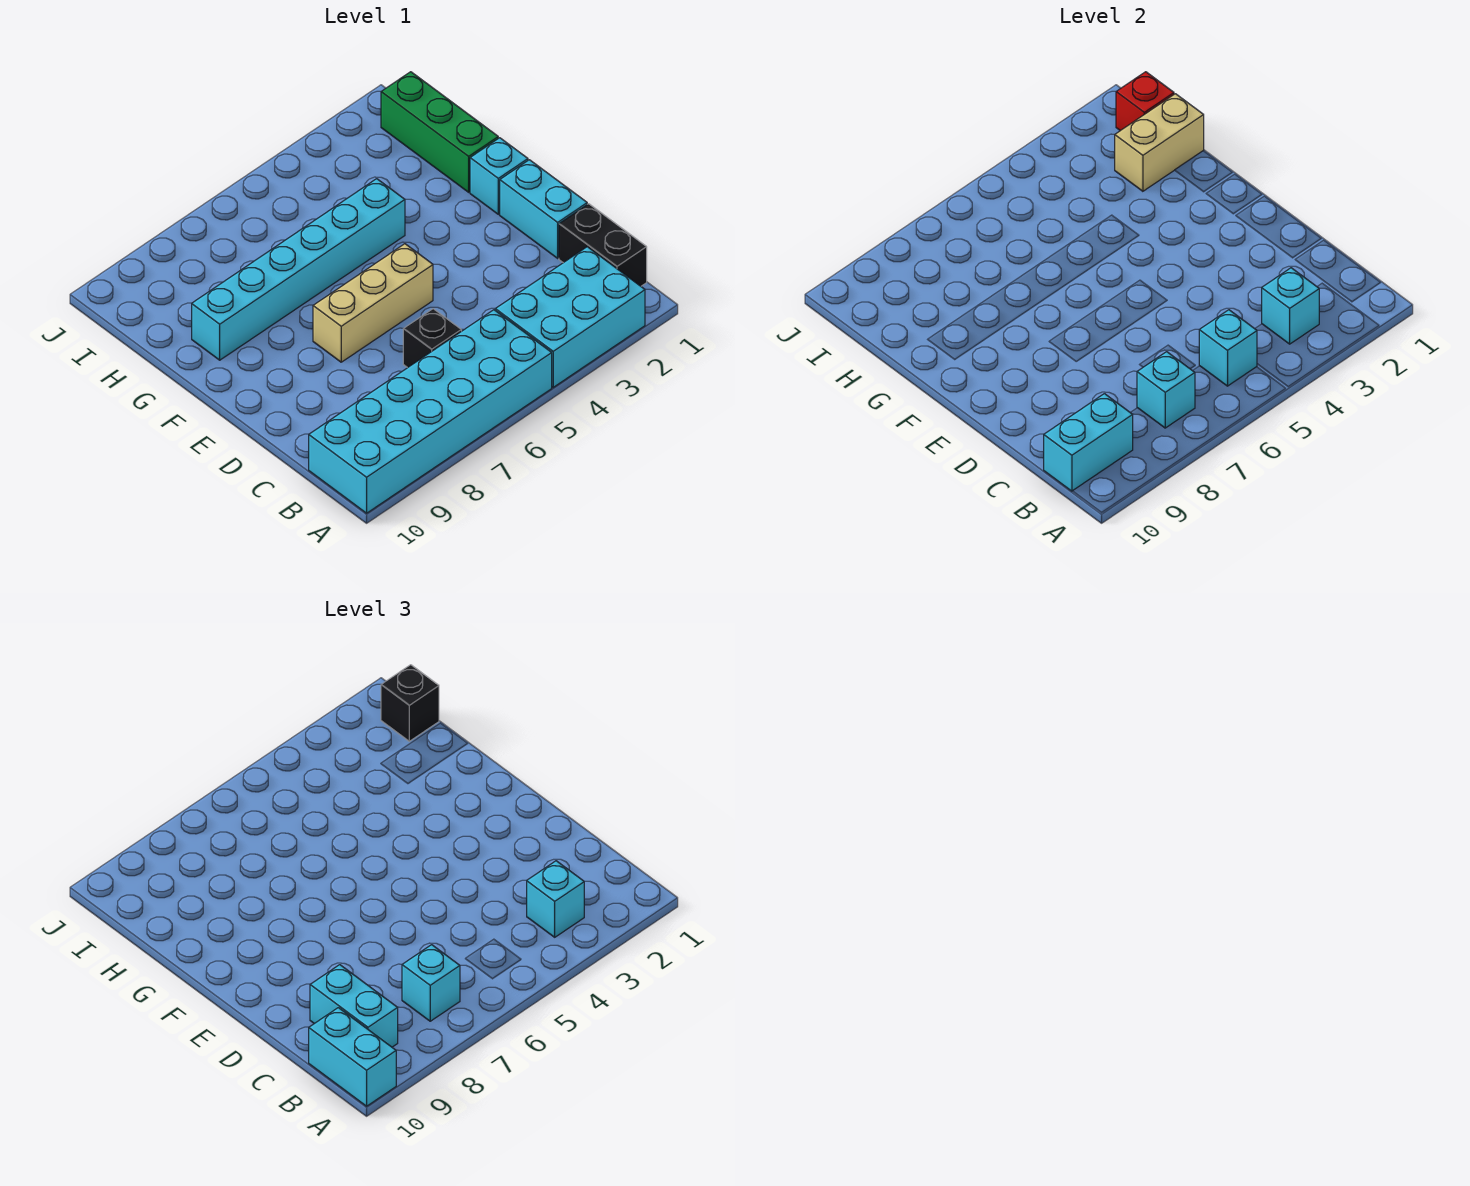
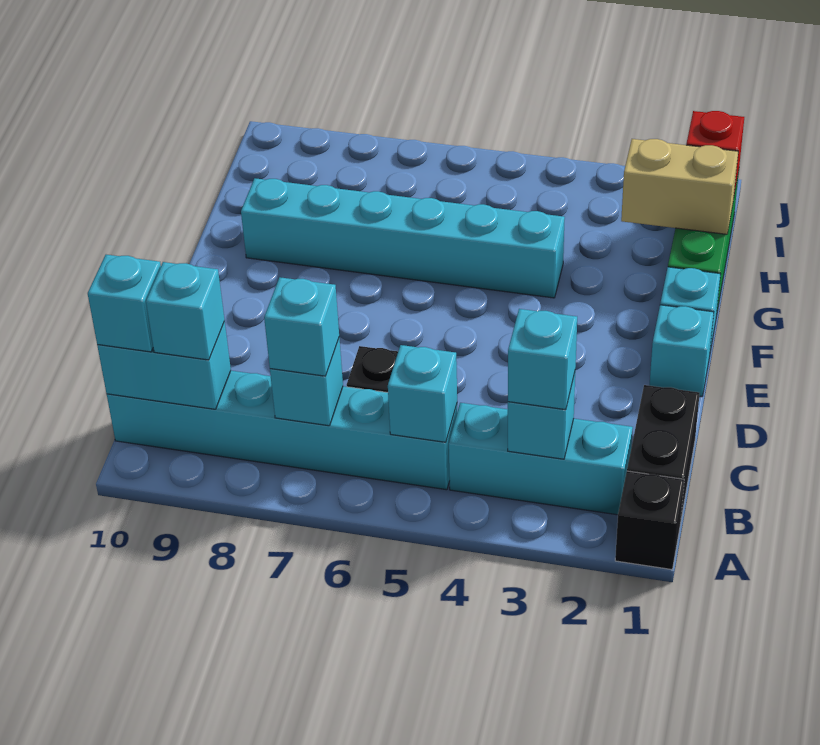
cyan 2x3 brick [495,247,645,387] -> cyan 1x3 brick [449,403,633,515]
cyan 2x6 brick [309,310,552,513] -> cyan 1x6 brick [107,371,457,490]
cyan 1x2 brick [309,1008,396,1106] -> cyan 1x1 brick [88,255,161,352]
cyan 1x2 brick [310,965,398,1047] -> cyan 1x1 brick [146,262,225,360]
cyan 1x2 brick [500,160,587,258] -> cyan 1x1 brick [649,305,714,397]
tan 1x3 brick [313,244,433,362] -> none
black 1x1 brick [381,665,439,741] -> black 1x1 brick moved to [615,471,684,570]

